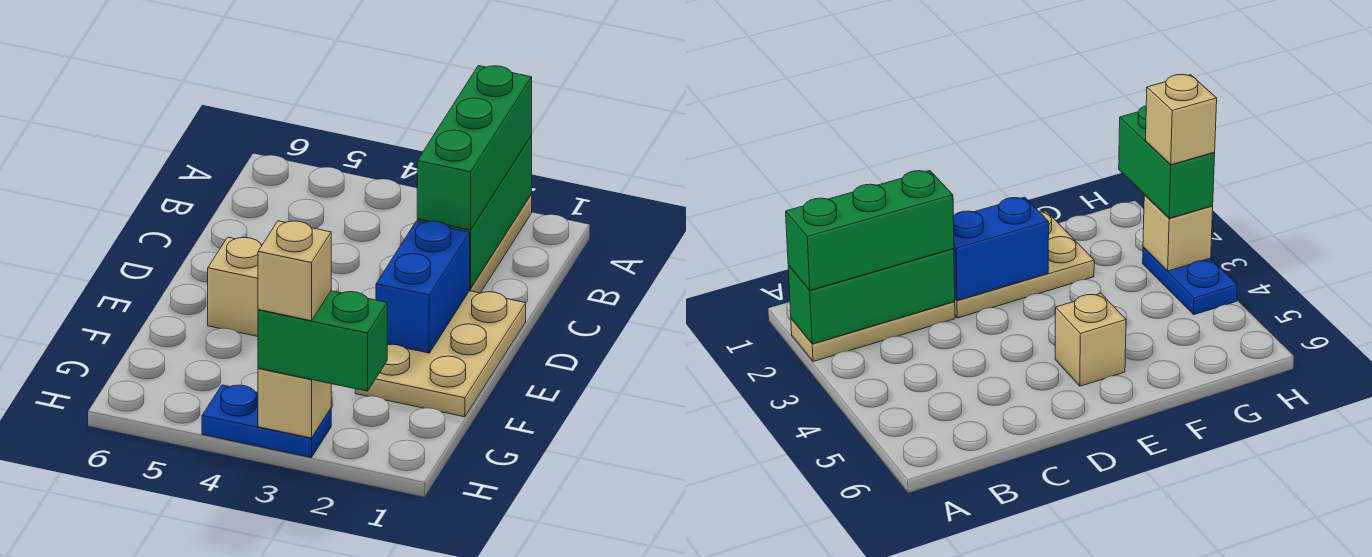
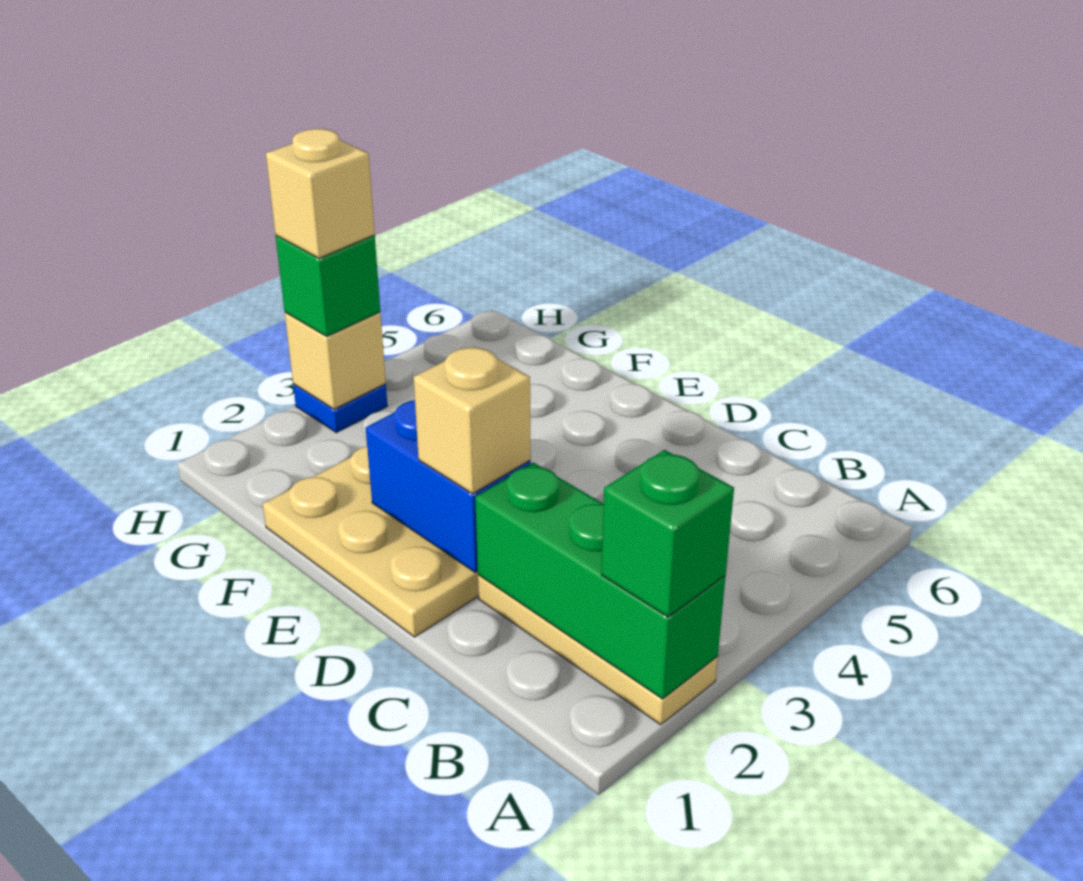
green 1x3 brick [417,66,532,230] -> green 1x1 brick [601,450,734,617]
tan 1x1 brick [208,237,262,336] -> tan 1x1 brick moved to [414,346,531,494]
green 1x2 brick [258,291,387,391] -> green 1x1 brick [276,235,380,336]
blue 1x2 plate [202,385,331,458] -> blue 1x1 plate [293,384,387,433]

